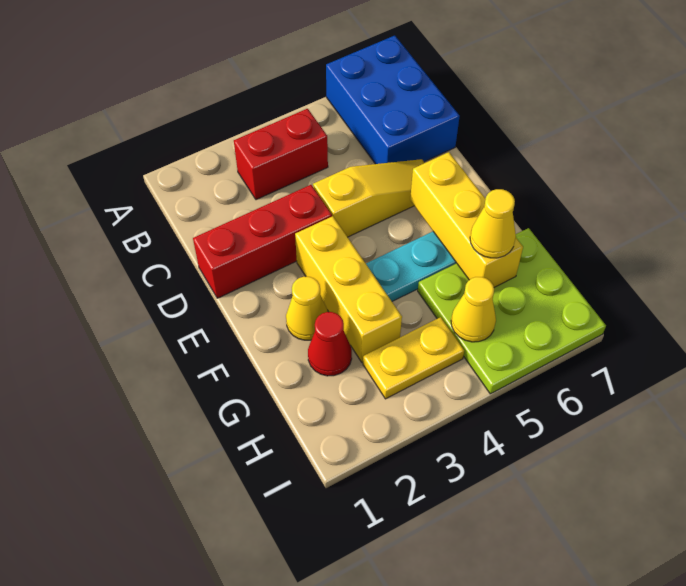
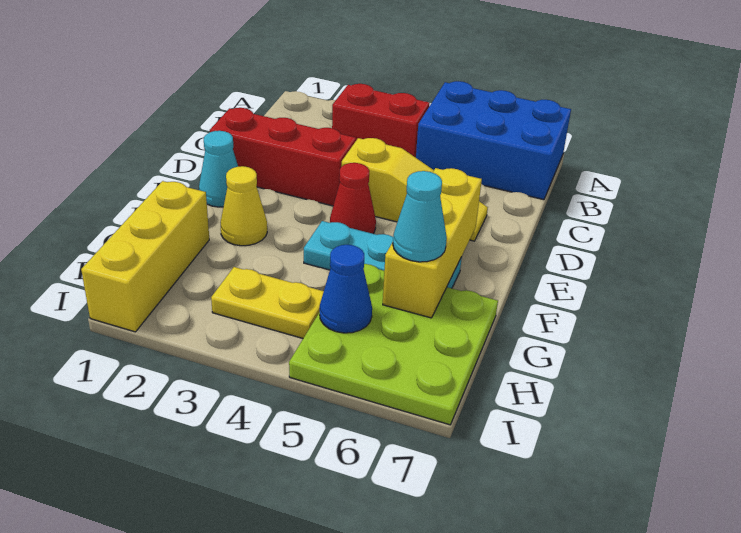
blue 2x3 brick [326,36,460,164] -> blue 2x3 brick turned to [416,81,571,200]
none -> cyan 1x1 cone [199,131,238,207]
yellow 1x3 brick [295,216,402,362] -> yellow 1x3 brick moved to [81,181,209,332]
red 1x1 cone [308,312,352,376] -> red 1x1 cone moved to [330,163,376,234]
yellow 1x1 cone [470,189,516,258] -> cyan 1x1 cone [393,171,447,262]
yellow 1x1 cone [451,277,496,342] -> blue 1x1 cone [320,245,372,333]

